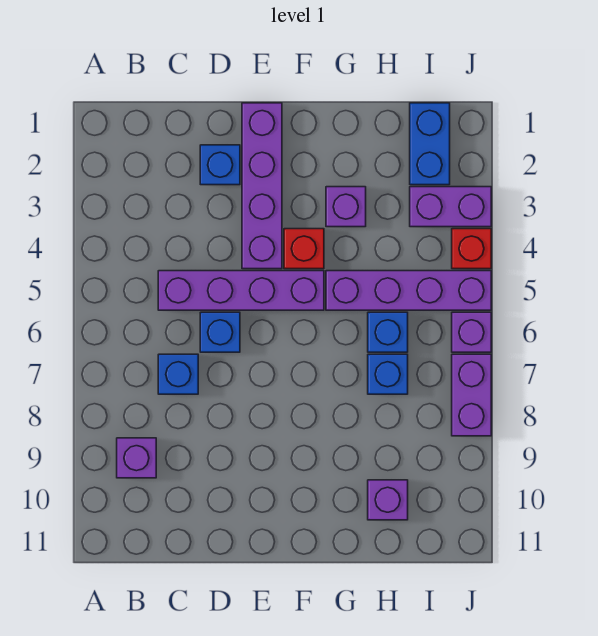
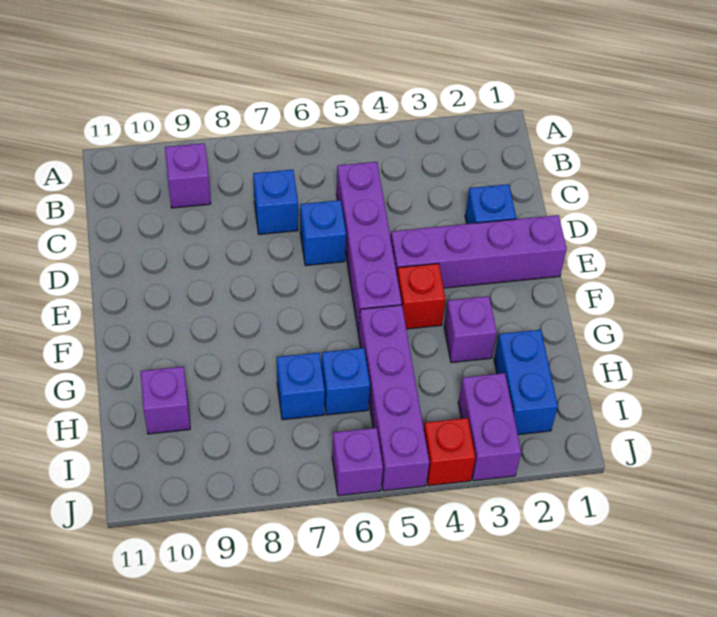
blue 1x2 brick [410,103,450,185] -> blue 1x2 brick turned to [494,330,558,435]
purple 1x2 brick [452,354,491,436] -> none

